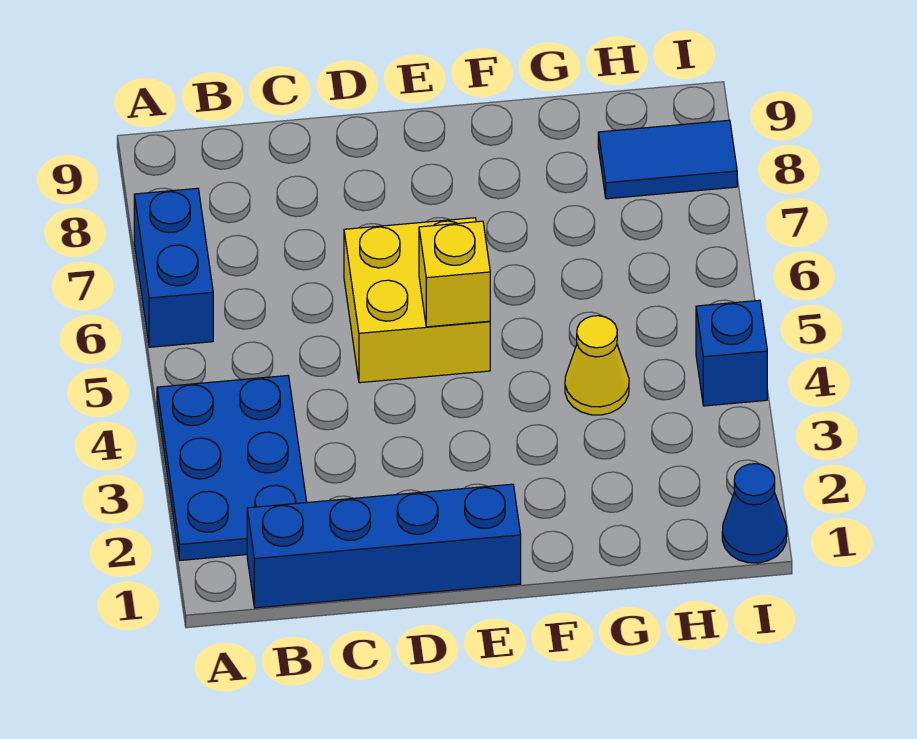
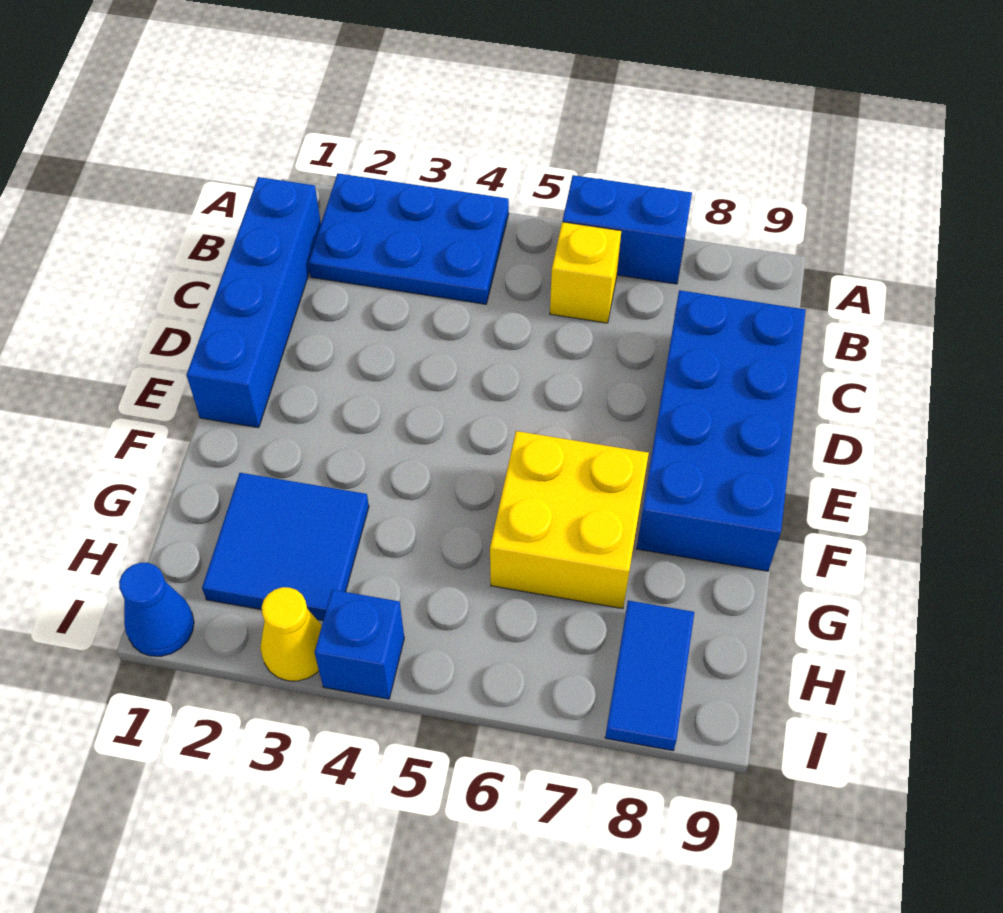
none -> blue 2x4 brick [637,290,806,571]
yellow 2x2 brick [344,218,490,383] -> yellow 2x2 brick moved to [490,431,649,609]
yellow 1x1 brick [419,221,490,327] -> yellow 1x1 brick moved to [550,222,621,323]
none -> blue 2x2 tile [202,473,369,620]
yellow 1x1 cone [565,316,629,415] -> yellow 1x1 cone moved to [260,587,322,681]

